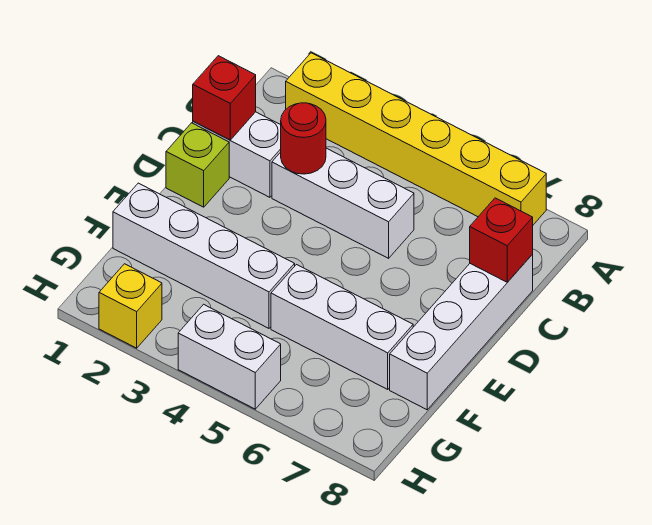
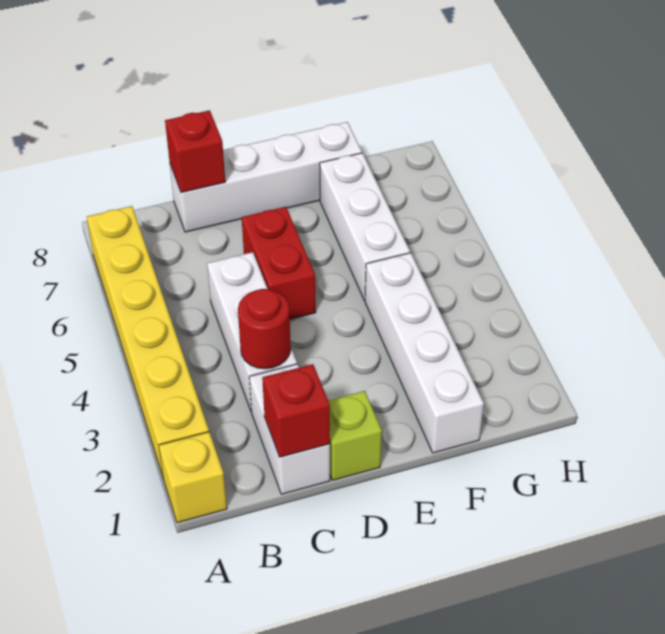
none -> red 1x2 brick [242,207,316,319]
yellow 1x1 brick [99,264,162,348] -> yellow 1x1 brick moved to [159,432,227,523]
white 1x2 brick [178,304,281,409] -> none

